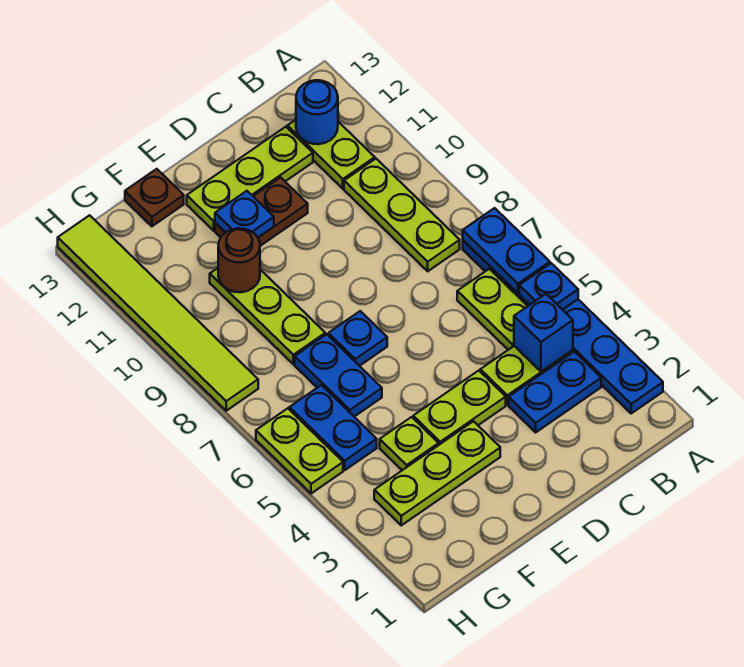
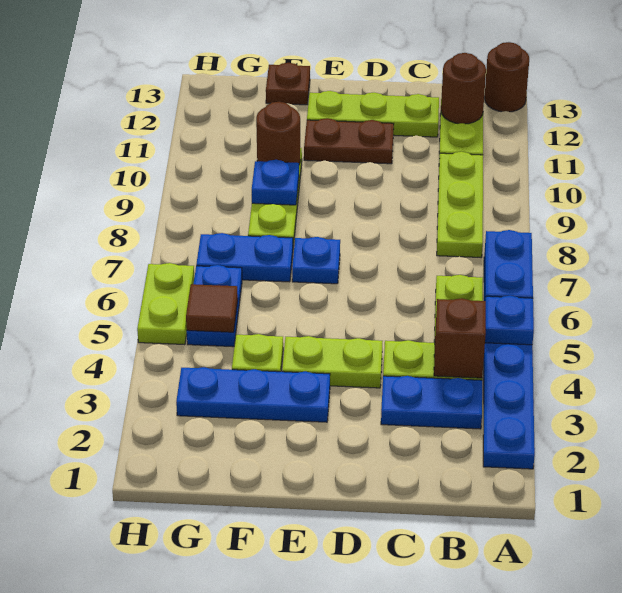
none -> brown 1x1 round brick [484,42,529,112]
blue 1x1 brick [514,294,573,372] -> brown 1x1 brick [434,298,486,378]
blue 1x1 round brick [296,80,338,144] -> brown 1x1 round brick [441,53,486,124]
lime 1x3 plate [374,421,500,525] -> blue 1x3 plate [176,367,330,422]
blue 1x1 plate [215,191,274,237] -> blue 1x1 plate moved to [252,160,299,205]
blue 1x2 plate [295,334,382,417] -> blue 1x2 plate turned to [196,233,293,282]
none -> brown 1x1 tile [186,284,238,332]
lime 1x6 tile [58,215,258,411] -> none

